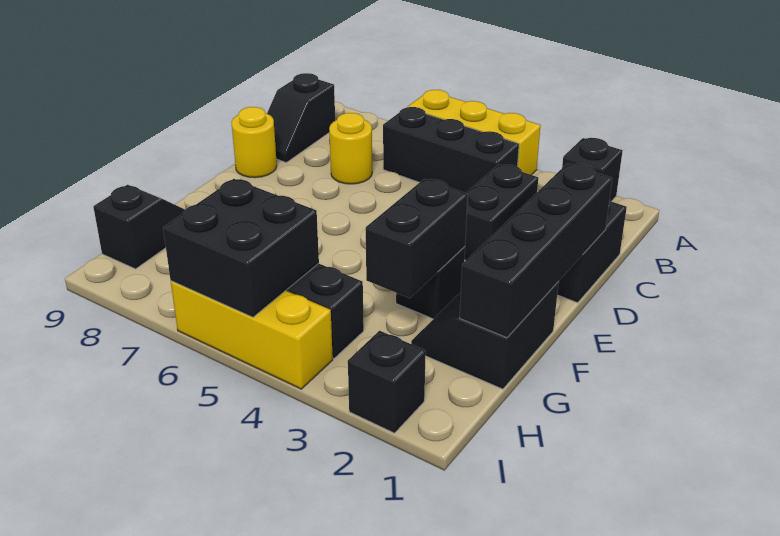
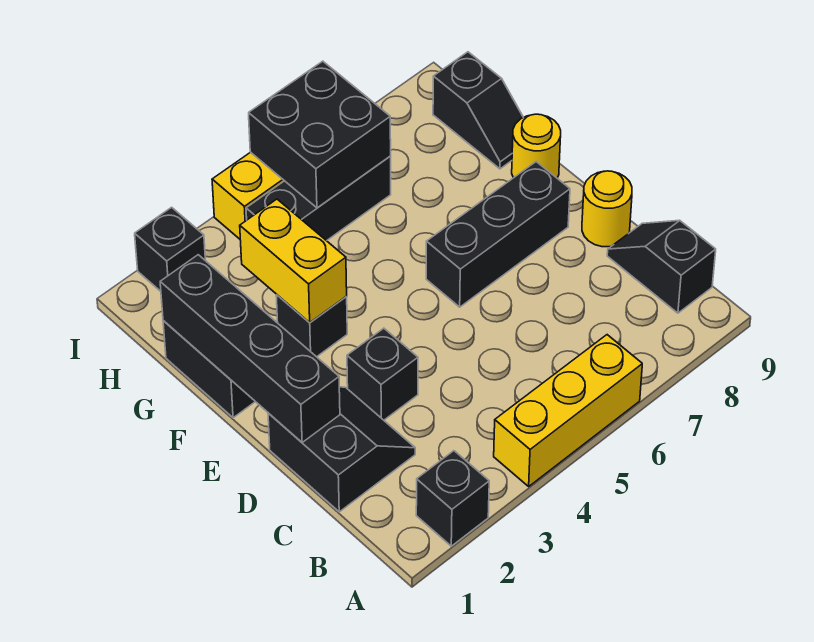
black 1x3 brick [383,107,519,193] -> black 1x3 brick moved to [426,162,570,307]
black 1x2 brick [465,164,538,260] -> black 1x1 brick [347,328,418,420]
yellow 1x1 round brick [329,113,372,184] -> yellow 1x1 round brick moved to [512,114,561,178]
black 1x2 brick [366,179,468,298] -> yellow 1x2 brick [240,199,347,323]

